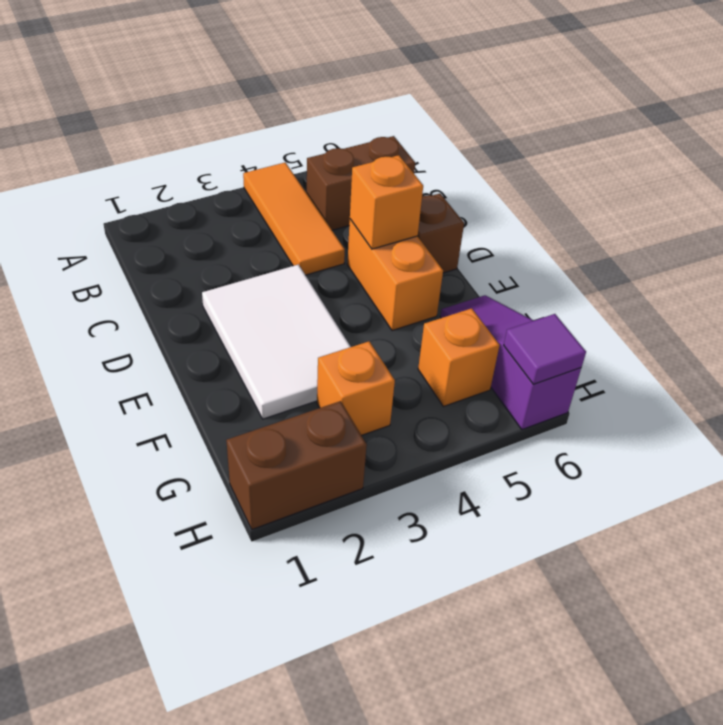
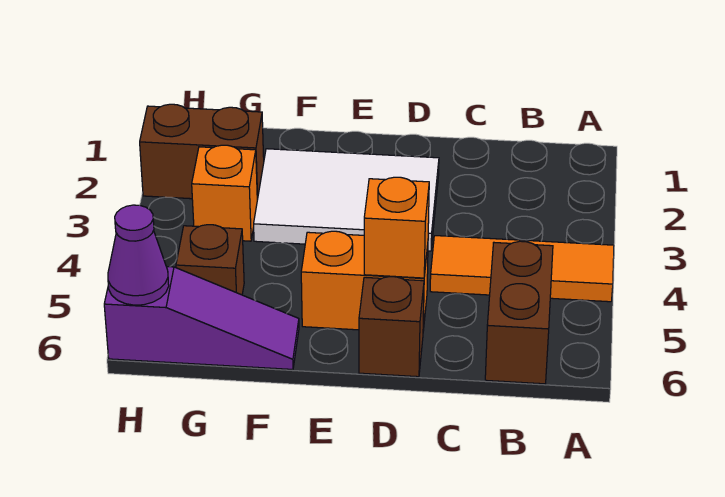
orange 1x1 brick [418,308,500,407] -> brown 1x1 brick [176,225,244,295]
brown 1x2 brick [226,401,367,529] -> brown 1x2 brick turned to [140,104,264,200]
purple 1x1 tile [504,314,586,384] -> purple 1x1 cone [108,205,169,305]

